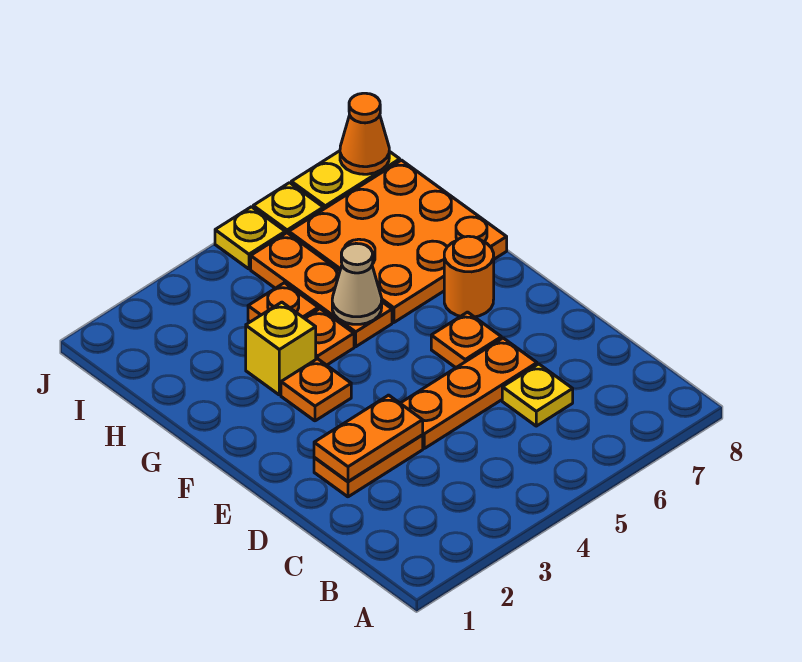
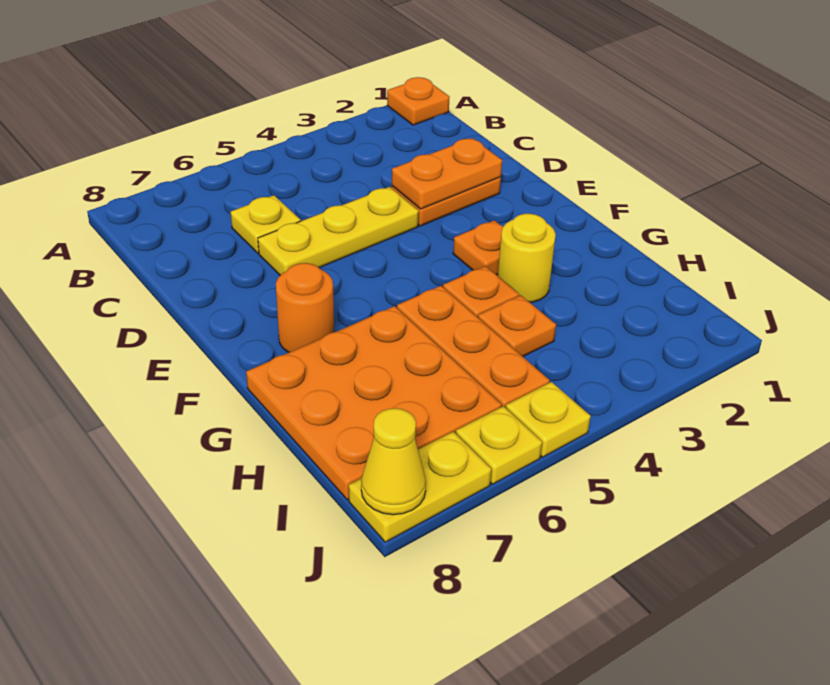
orange 1x3 plate [400,338,537,448] -> yellow 1x3 plate [258,187,419,275]
orange 1x1 plate [431,312,501,368] -> orange 1x1 plate moved to [387,77,450,125]
yellow 1x1 brick [246,302,316,395] -> yellow 1x1 round brick [498,214,556,302]
tan 1x1 cone [332,243,382,324] -> none
orange 1x1 cone [340,93,389,174] -> yellow 1x1 cone [361,408,426,515]

